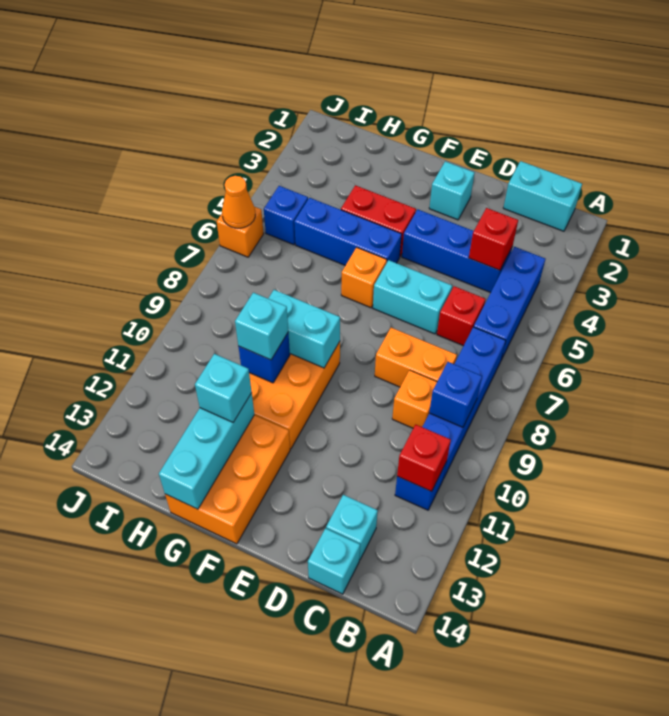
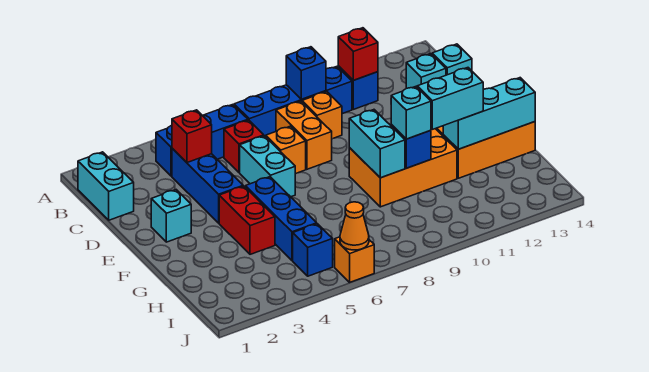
orange 1x1 brick [341,247,387,308] -> orange 1x1 brick moved to [266,126,306,174]
cyan 1x1 brick [195,354,252,422] -> cyan 1x2 brick [417,68,483,129]

